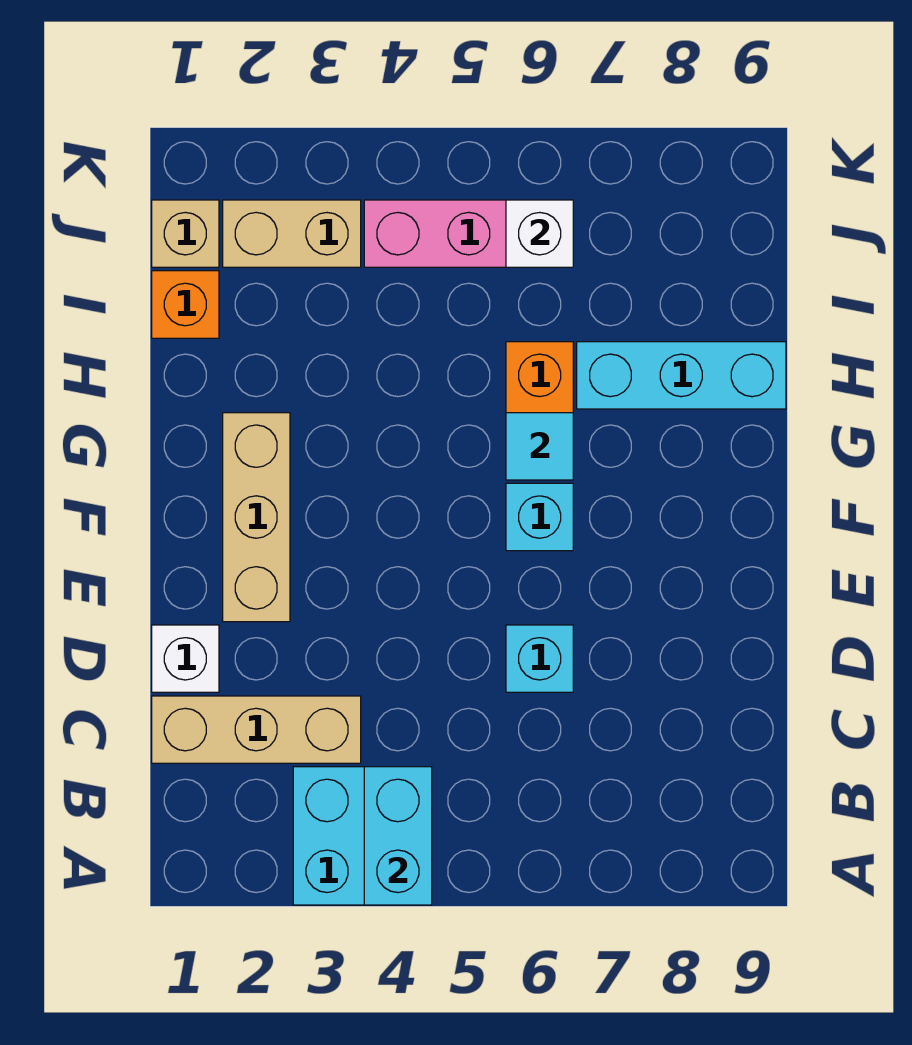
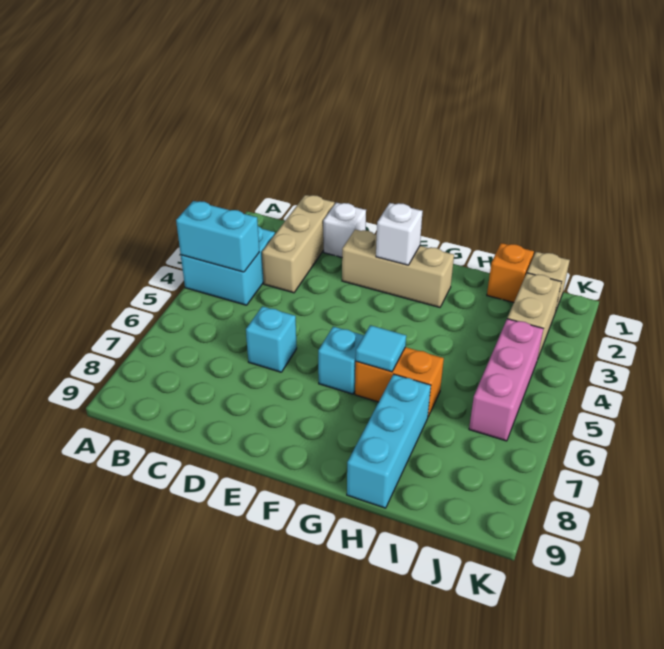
white 1x1 brick [506,200,573,267] -> white 1x1 brick moved to [376,203,423,265]

